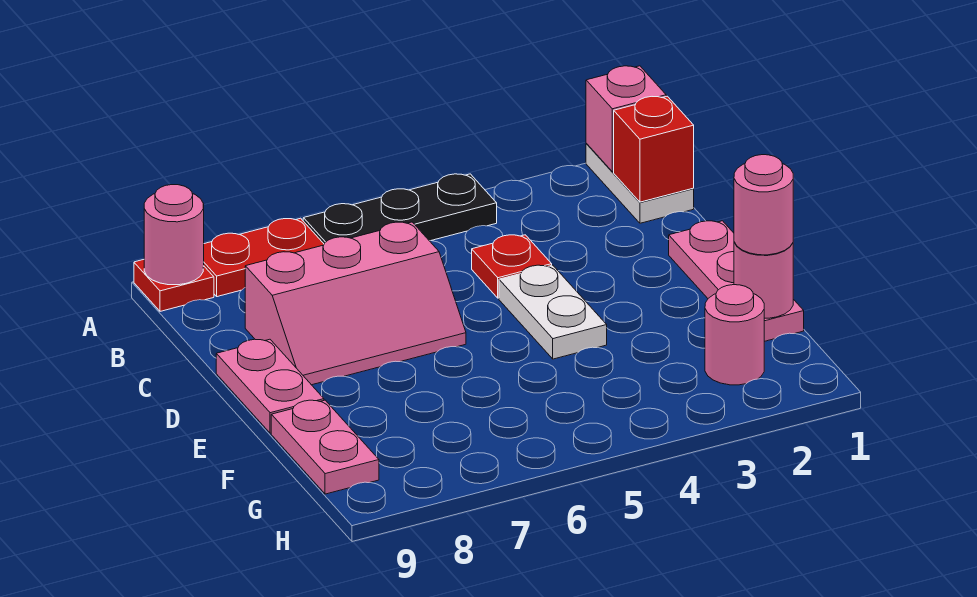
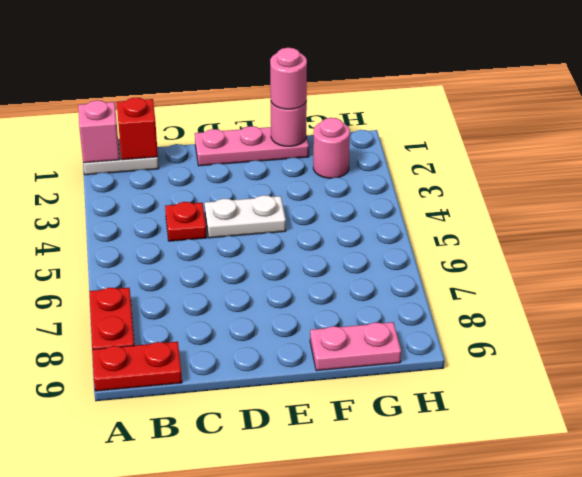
black 1x3 plate [303,174,497,243] -> none
red 1x1 plate [134,260,214,311] -> red 1x2 plate [92,342,182,391]
pink 1x1 round brick [144,185,204,285] -> none
pink 2x3 slope [245,222,466,385] -> none
pink 1x2 plate [216,339,324,433] -> none

